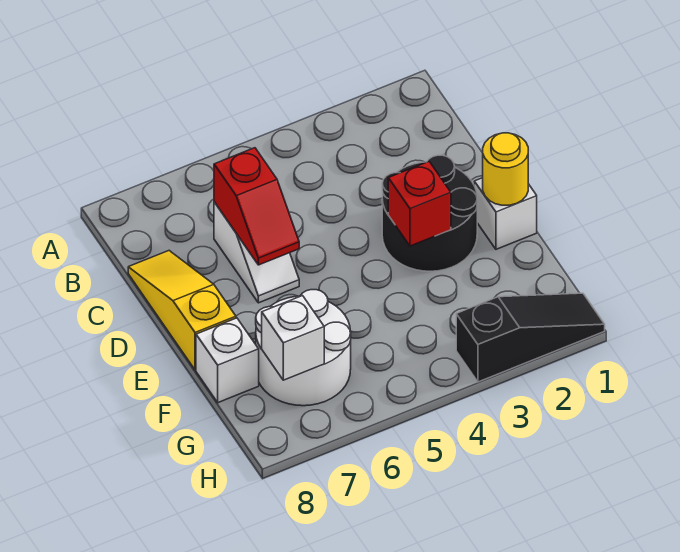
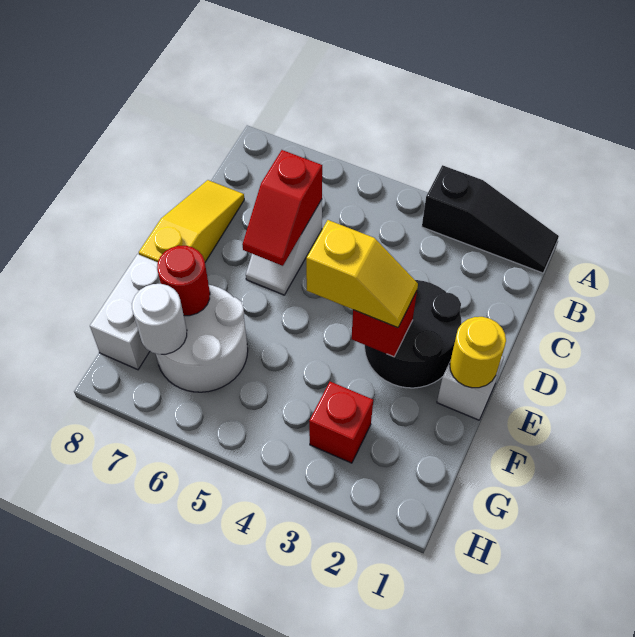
none -> yellow 1x2 slope [306,220,418,328]
none -> red 1x1 round brick [157,246,210,316]
white 1x1 brick [196,318,259,403] -> white 1x2 brick [90,254,161,370]
none -> red 1x1 brick [309,382,373,463]
white 1x1 brick [262,296,324,380] -> white 1x1 round brick [132,284,187,354]
black 1x3 slope [456,293,605,382] -> black 1x3 slope moved to [422,165,559,273]

